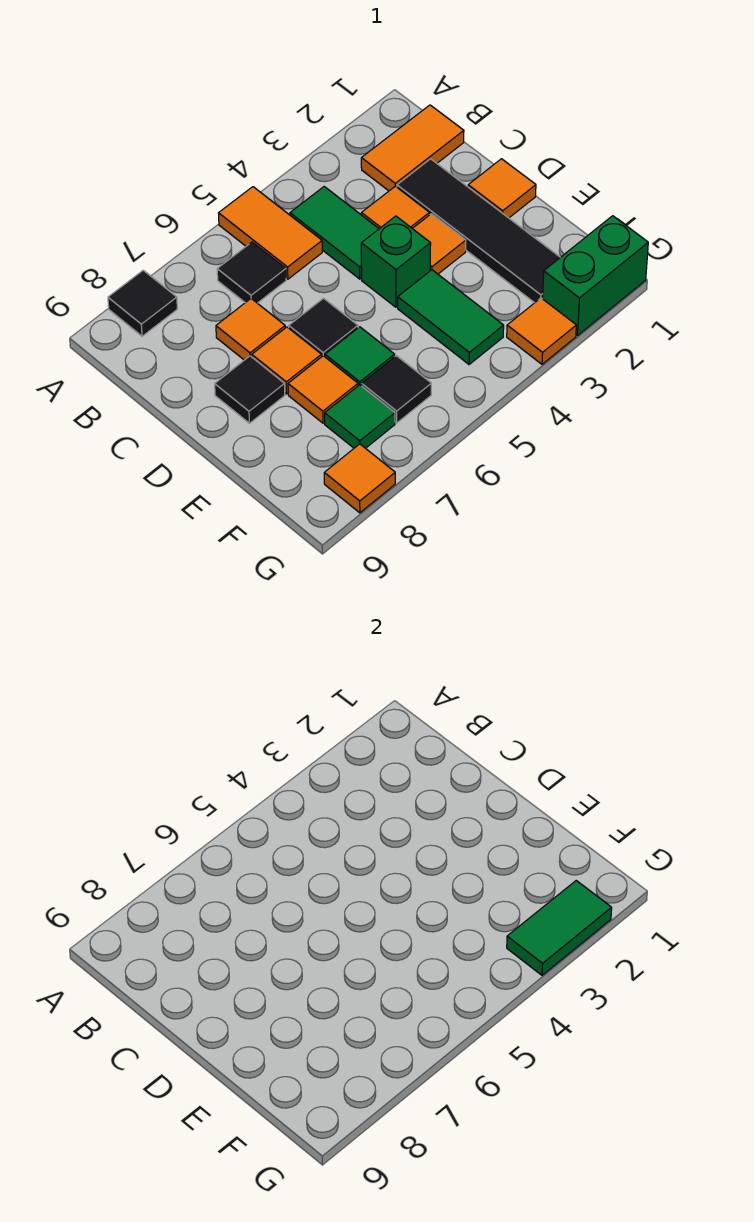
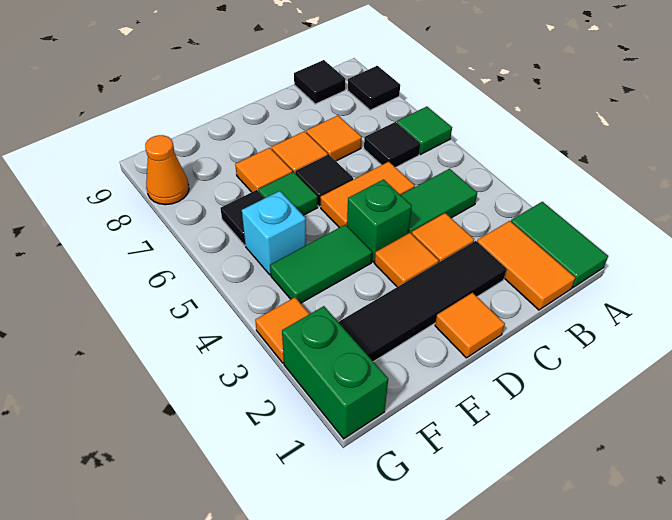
orange 1x2 tile [219,187,322,279] -> orange 1x2 tile moved to [320,162,415,228]
black 1x1 tile [215,356,285,423] -> black 1x1 tile moved to [294,60,345,104]
none -> cyan 1x1 brick [242,191,306,275]
green 1x1 tile [325,385,395,448] -> green 1x1 tile moved to [397,107,452,154]
green 1x2 tile [507,881,612,975] -> green 1x2 tile moved to [511,202,608,288]
orange 1x1 tile [324,444,395,513] -> orange 1x1 cone [145,135,189,205]

